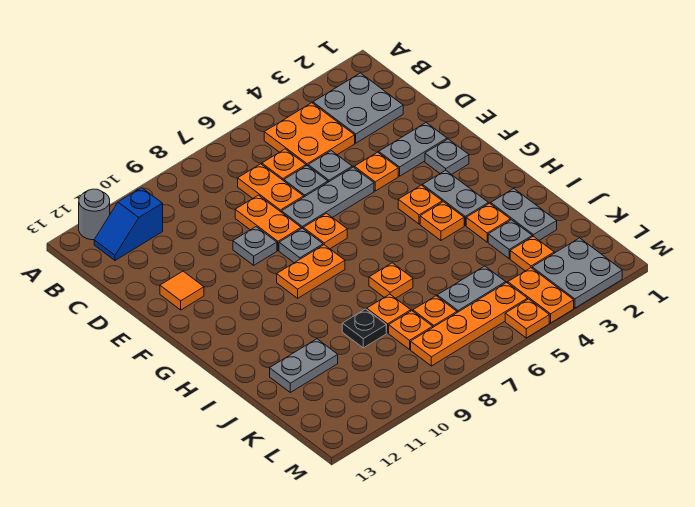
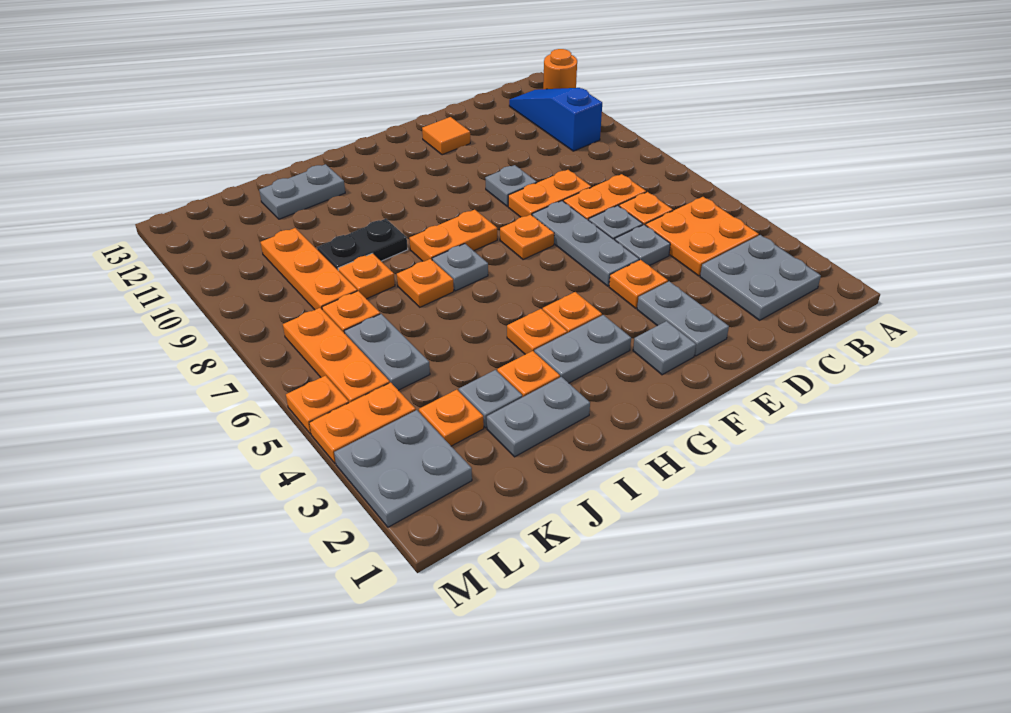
grey 1x1 round brick [79,189,110,240] -> orange 1x1 round brick [543,49,577,89]
blue 1x2 slope [94,188,163,260] -> blue 1x3 slope [509,88,602,151]
grey 1x1 plate [279,228,323,263] -> grey 1x1 plate moved to [432,244,488,291]
orange 1x2 plate [277,245,345,298] -> orange 1x2 plate turned to [409,210,497,261]
black 1x1 plate [342,309,386,348] -> black 1x2 plate [317,219,408,270]
grey 1x2 plate [270,339,338,392] -> grey 1x2 plate turned to [259,164,345,219]
orange 1x1 plate [389,311,433,349] -> orange 1x3 plate [260,228,357,310]
orange 1x4 plate [411,283,528,366] -> orange 1x3 plate [283,308,390,403]

